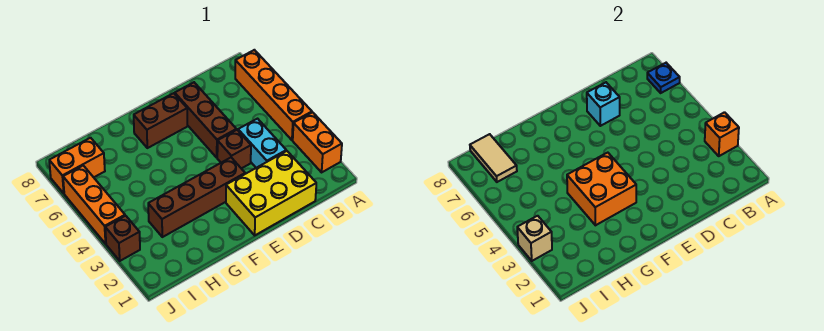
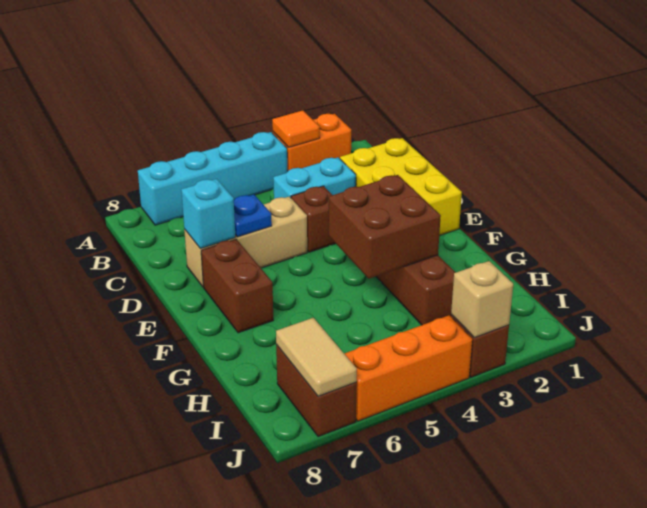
orange 1x1 brick [705,112,739,156] -> orange 1x1 tile [272,110,320,147]
orange 1x4 brick [235,50,312,140] -> cyan 1x4 brick [138,132,288,225]
blue 1x1 plate [647,63,680,93] -> blue 1x1 plate moved to [234,194,272,237]
brown 1x3 brick [175,82,236,158] -> tan 1x3 brick [184,197,307,287]
orange 2x2 brick [567,153,636,225] -> brown 2x2 brick [329,175,441,278]
orange 1x2 brick [49,138,105,193] -> brown 1x2 brick [276,345,357,437]
tan 1x2 tile [470,134,517,182] -> tan 1x2 tile turned to [276,318,357,396]

